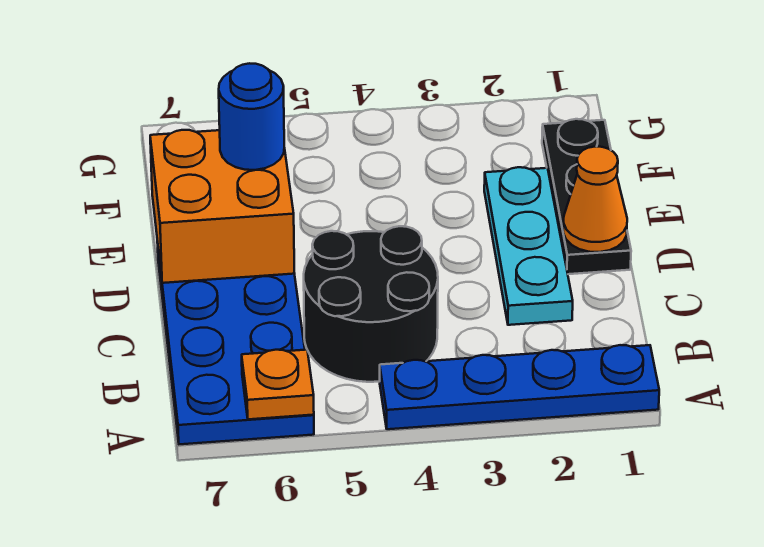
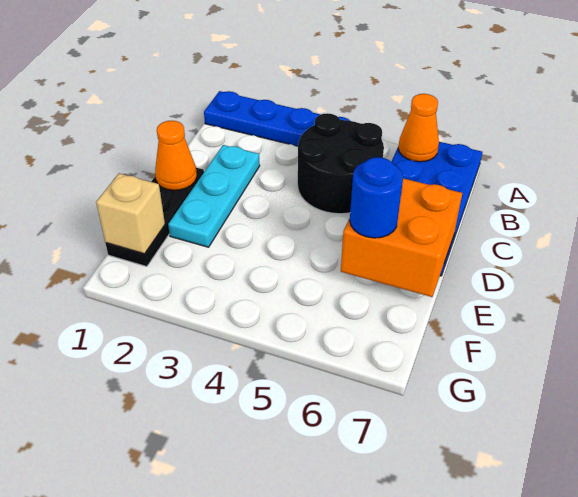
orange 1x1 plate [242,350,314,419] -> orange 1x1 cone [398,94,439,162]
none -> tan 1x1 brick [96,173,165,254]

